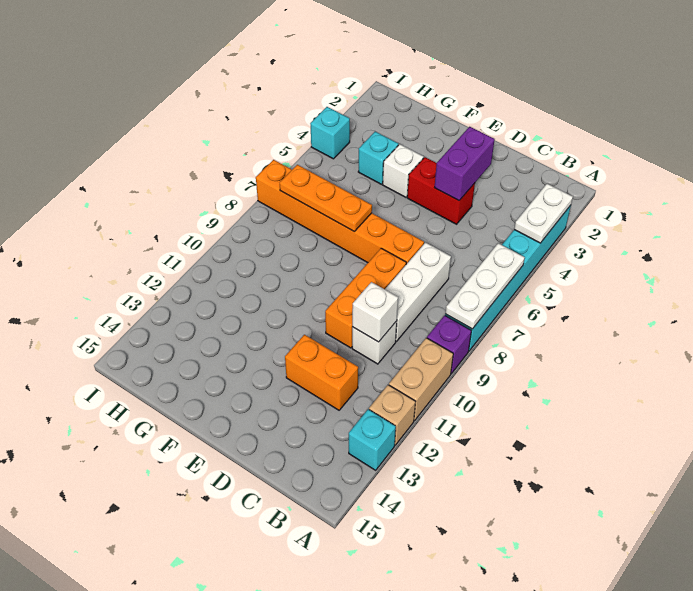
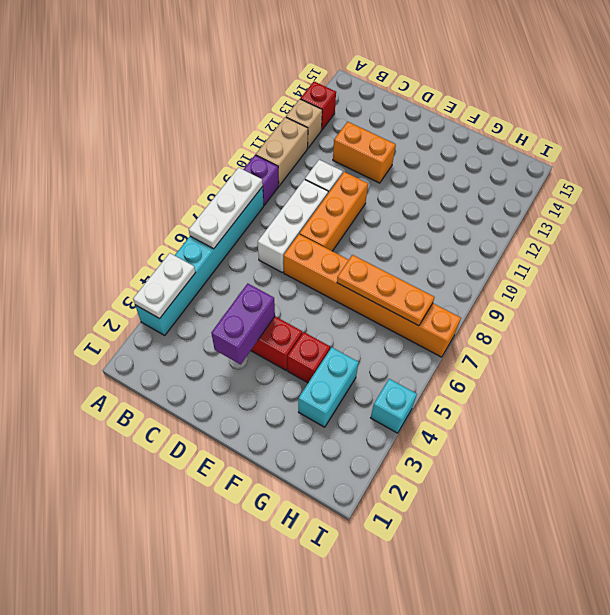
cyan 1x1 brick [349,409,396,470] -> red 1x1 brick [300,82,336,130]
white 1x1 brick [352,282,398,342] -> none
white 1x1 brick [383,144,424,197] -> red 1x1 brick [288,332,330,383]
cyan 1x1 brick [358,132,398,184] -> cyan 1x2 brick [298,348,359,427]

